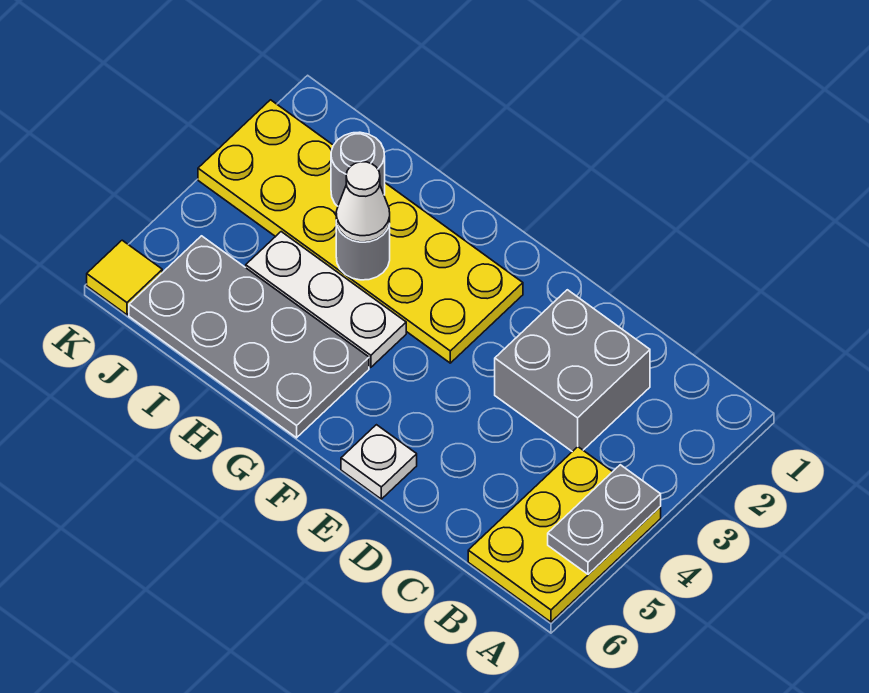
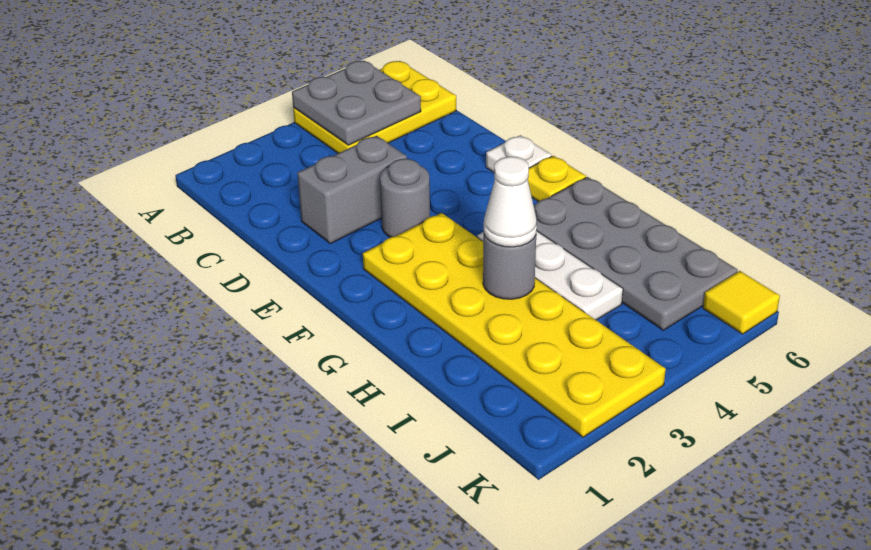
grey 1x2 plate [548,465,661,574] -> grey 2x2 plate [292,61,421,145]
grey 2x2 brick [495,290,650,452] -> grey 1x2 brick [297,136,407,244]
none -> yellow 1x1 plate [528,156,586,202]
grey 1x1 round brick [331,132,385,206] -> grey 1x1 round brick moved to [380,159,430,237]

